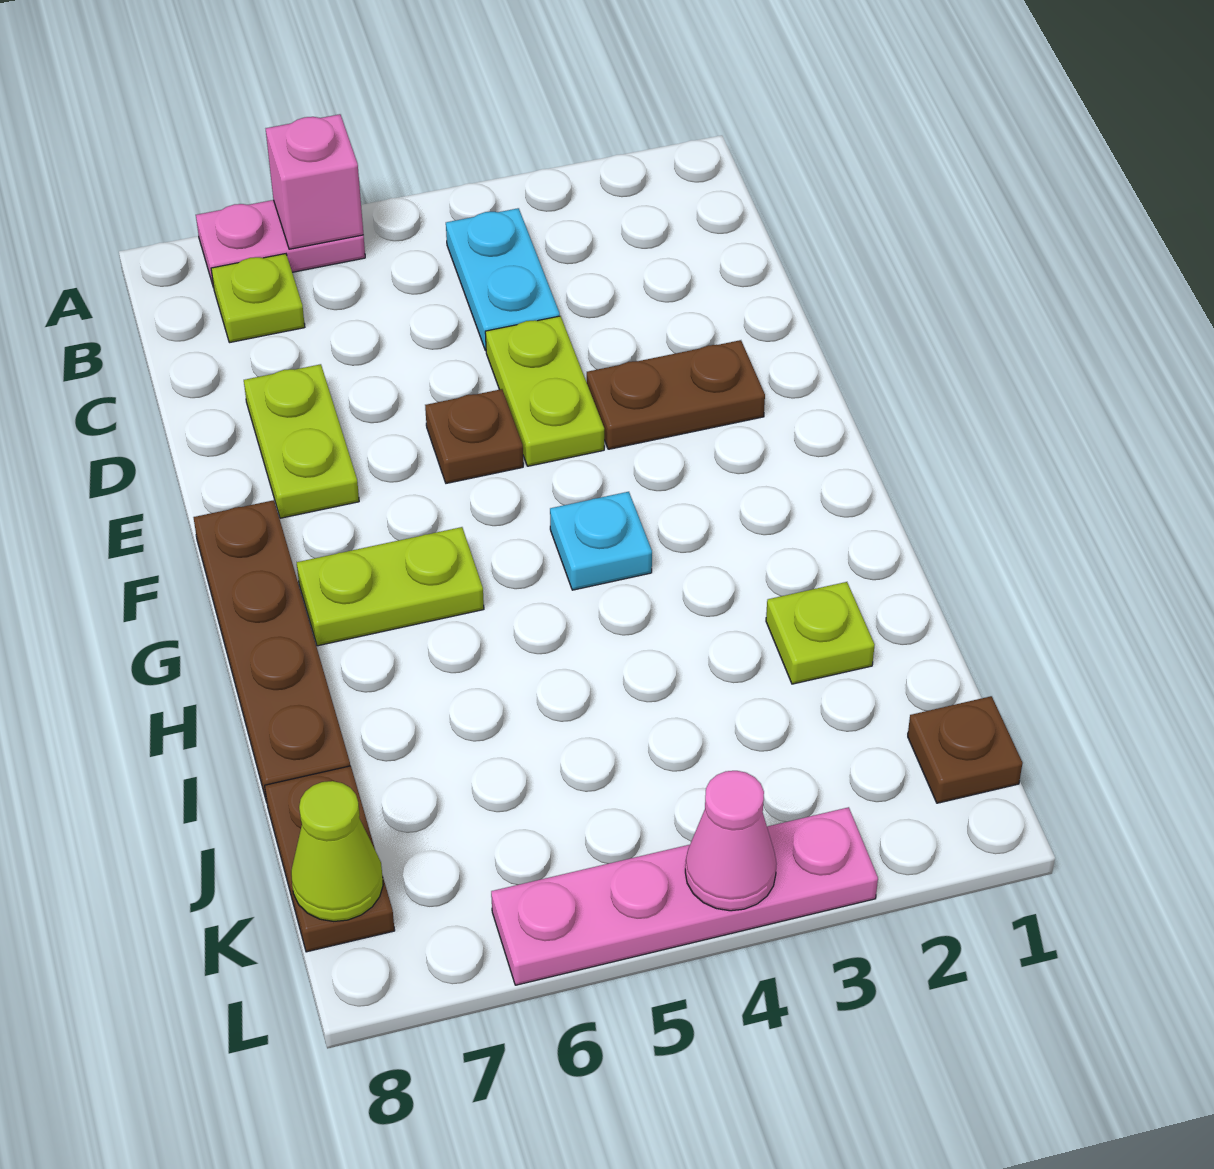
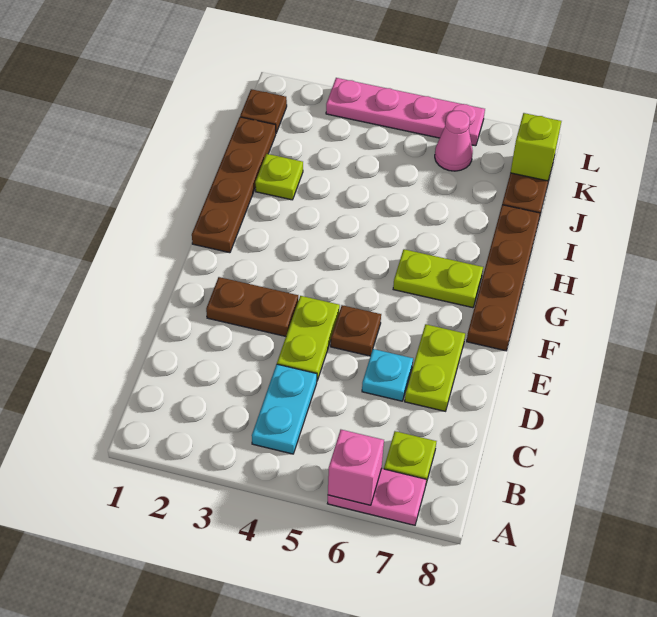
none -> brown 1x4 plate [192,117,276,253]
cyan 1x1 plate [550,492,652,590] -> cyan 1x1 plate moved to [362,349,413,401]
lime 1x1 cone [291,781,383,921] -> lime 1x1 brick [511,113,561,181]
pink 1x1 cone [685,771,777,911] -> pink 1x1 cone moved to [435,111,473,171]

